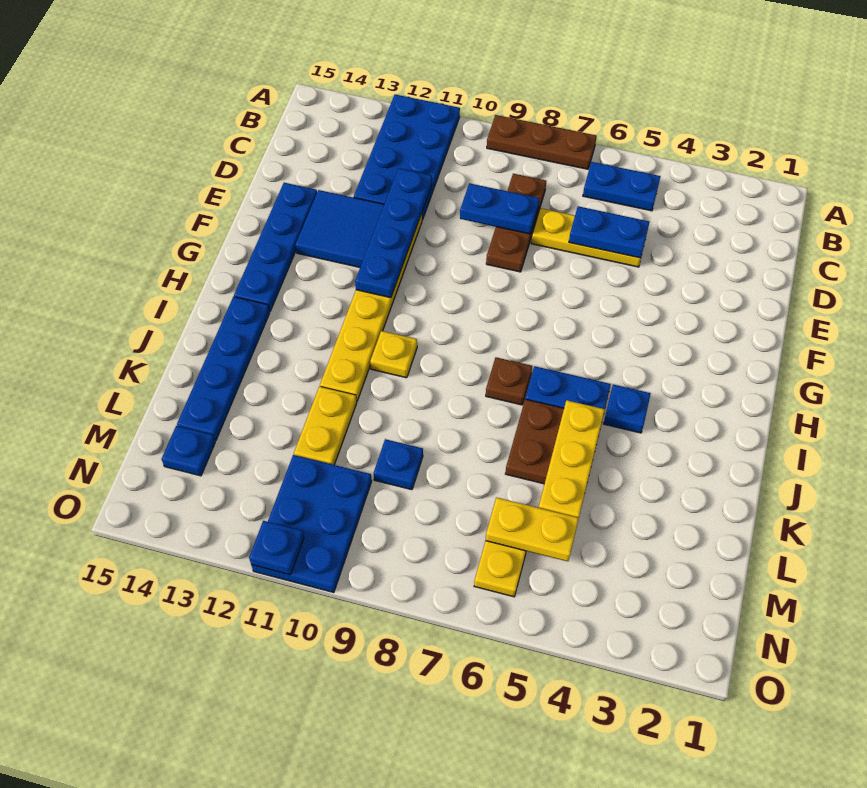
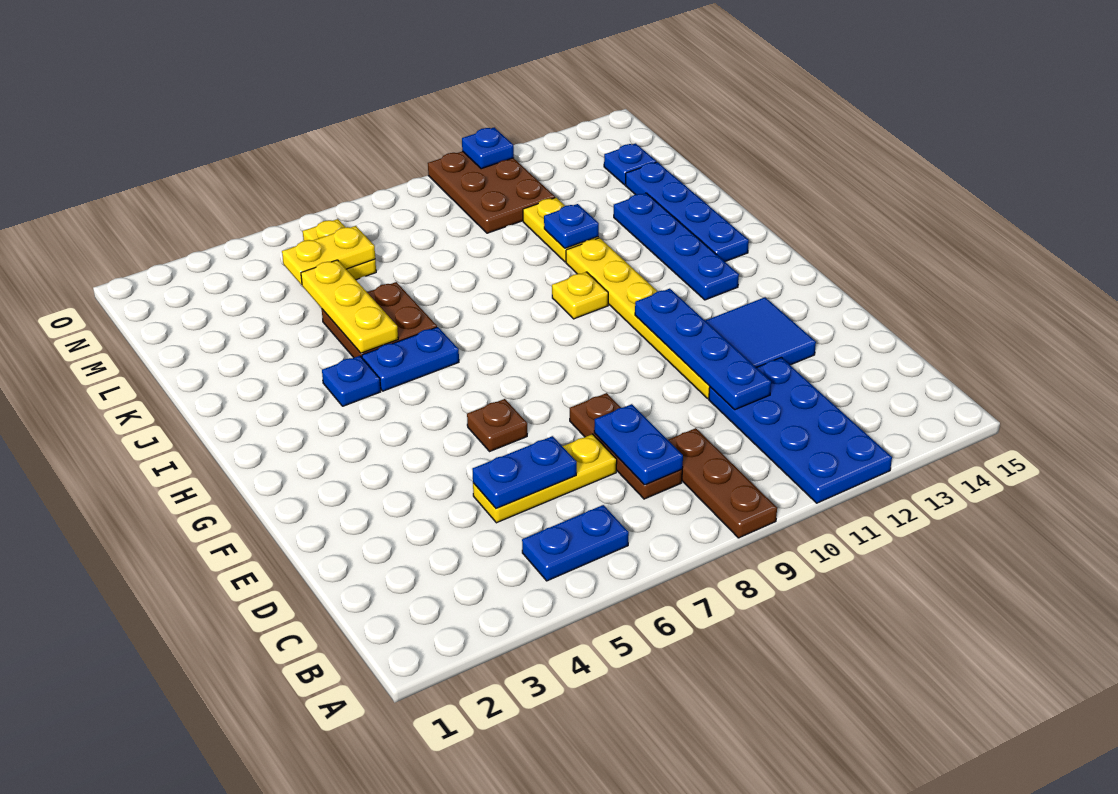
brown 1x3 plate [487,115,597,169] -> brown 1x3 plate turned to [668,428,777,538]
blue 1x2 plate [460,183,539,234] -> blue 1x2 plate turned to [594,404,683,485]
blue 1x4 plate [234,183,317,312] -> blue 1x4 plate moved to [614,193,739,300]
brown 1x1 plate [486,357,532,405] -> brown 1x1 plate moved to [467,399,527,451]
blue 1x1 plate [374,439,423,490] -> blue 1x1 plate moved to [544,204,599,248]
blue 2x3 plate [251,455,372,593] -> brown 2x3 plate [428,151,555,233]

